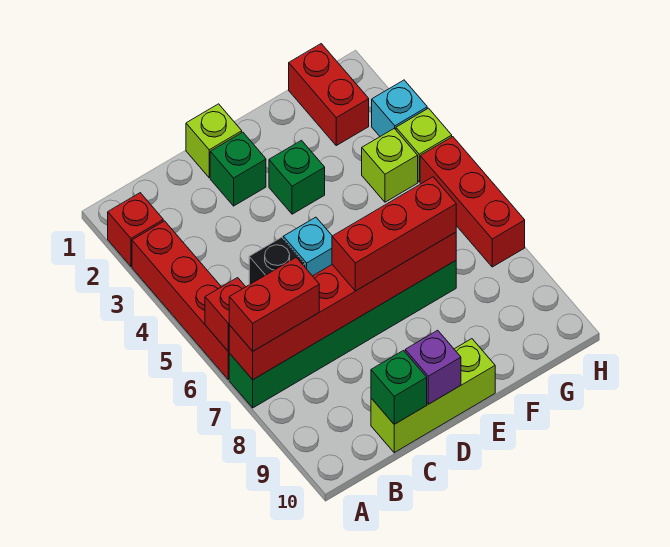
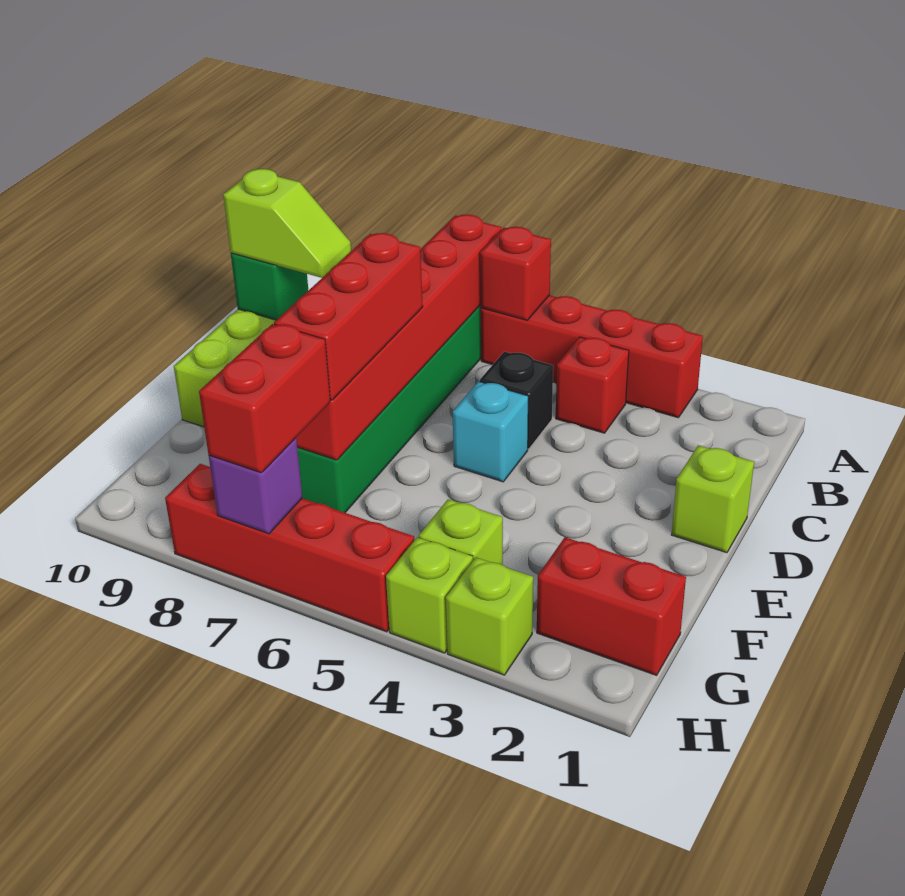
red 1x1 brick [108,193,163,266] -> red 1x1 brick moved to [556,337,629,433]
red 1x2 brick [229,258,319,351] -> red 1x2 brick moved to [199,324,330,473]
none -> lime 1x2 slope [223,169,351,278]
green 1x1 brick [210,132,266,206] -> none
purple 1x1 brick [405,330,461,404] -> purple 1x1 brick moved to [209,438,302,534]
green 1x1 brick [269,140,325,214] -> none
cyan 1x1 brick [372,80,427,136] -> lime 1x1 brick [446,557,533,675]
red 1x3 brick [420,137,525,267] -> red 1x4 brick [165,464,414,632]

